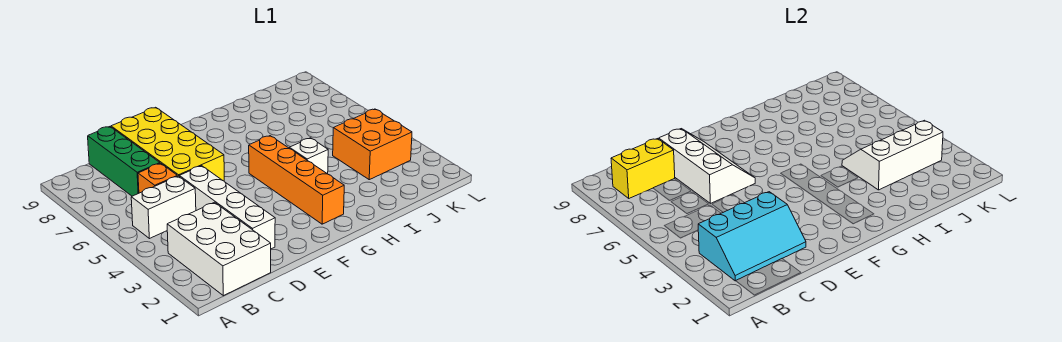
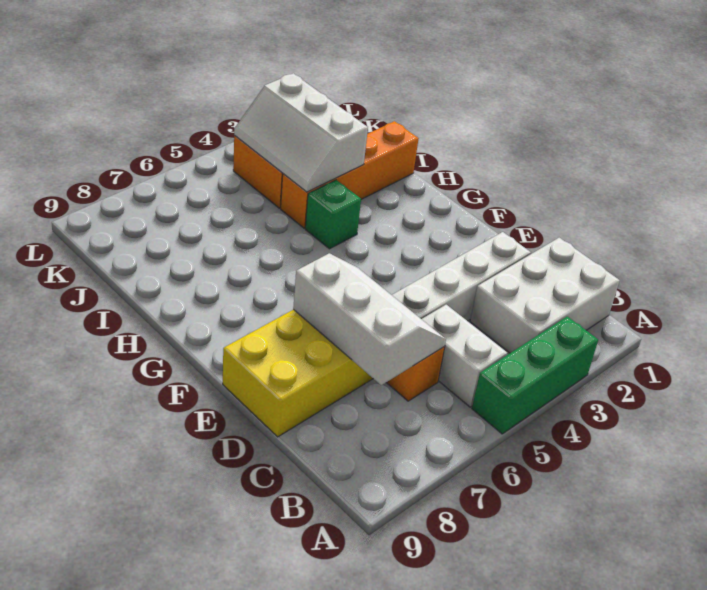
cyan 2x3 slope [698,192,806,281] -> none
yellow 1x2 brick [611,139,675,198] -> none
green 1x3 brick [88,127,160,196] -> green 1x3 brick moved to [472,317,598,434]
white 2x3 slope [659,129,755,203] -> white 2x3 slope turned to [293,253,446,385]
orange 1x4 brick [249,136,344,224] -> orange 1x4 brick moved to [281,121,419,228]
white 1x1 brick [289,138,328,174] -> green 1x1 brick [305,180,361,249]

